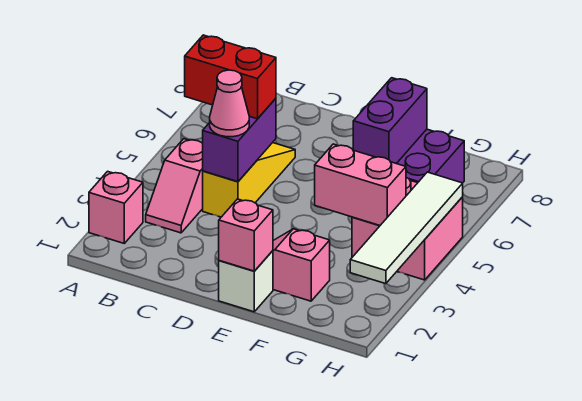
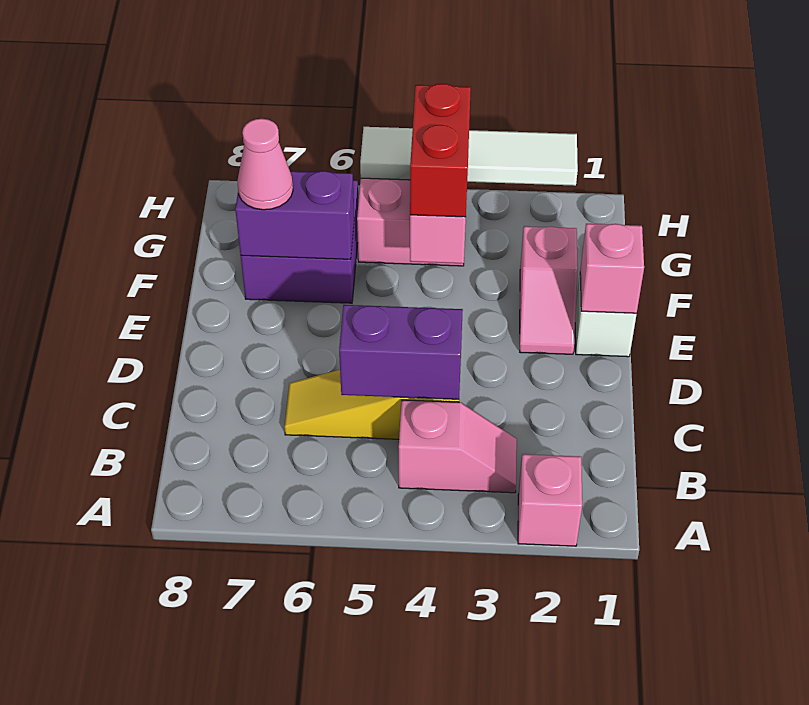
red 1x2 brick [185,35,276,119] -> red 1x2 brick moved to [410,84,471,217]
pink 1x1 cone [210,70,249,137] -> pink 1x1 cone moved to [237,119,293,210]

